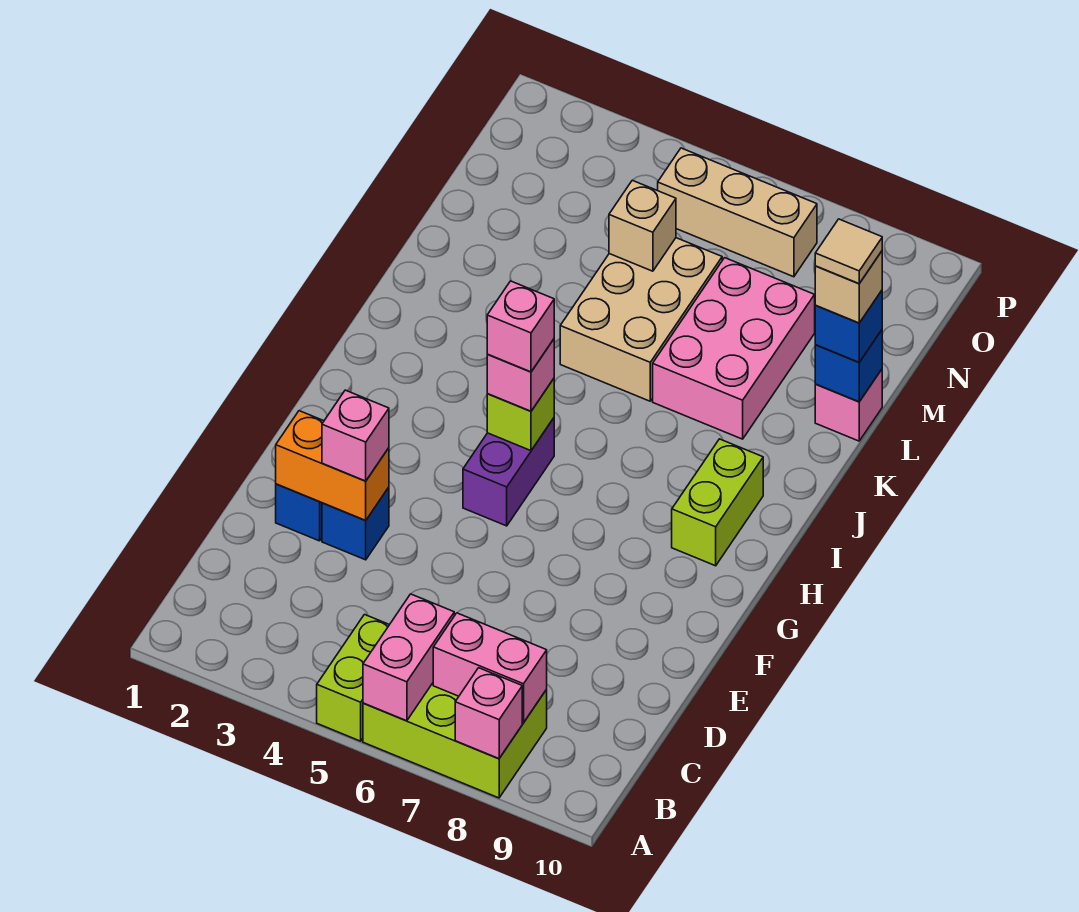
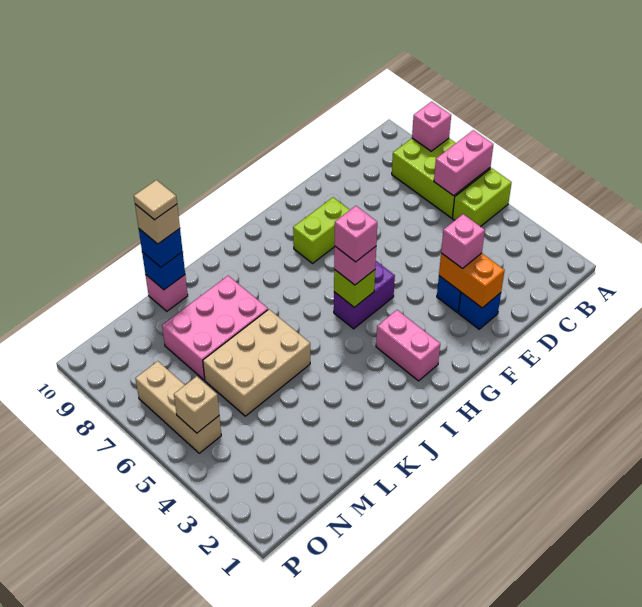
pink 1x2 brick [433,613,547,723] -> pink 1x2 brick moved to [376,310,440,381]
lime 1x2 brick [672,439,763,566] -> lime 1x2 brick moved to [293,197,350,263]
tan 1x1 brick [609,180,676,271] -> tan 1x1 brick moved to [174,376,219,433]

